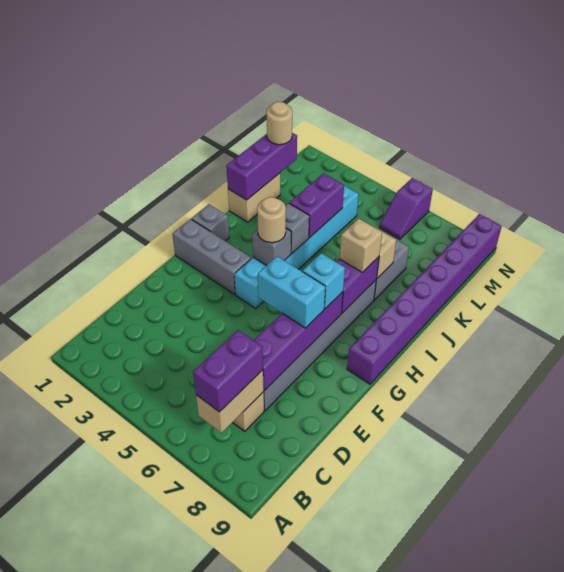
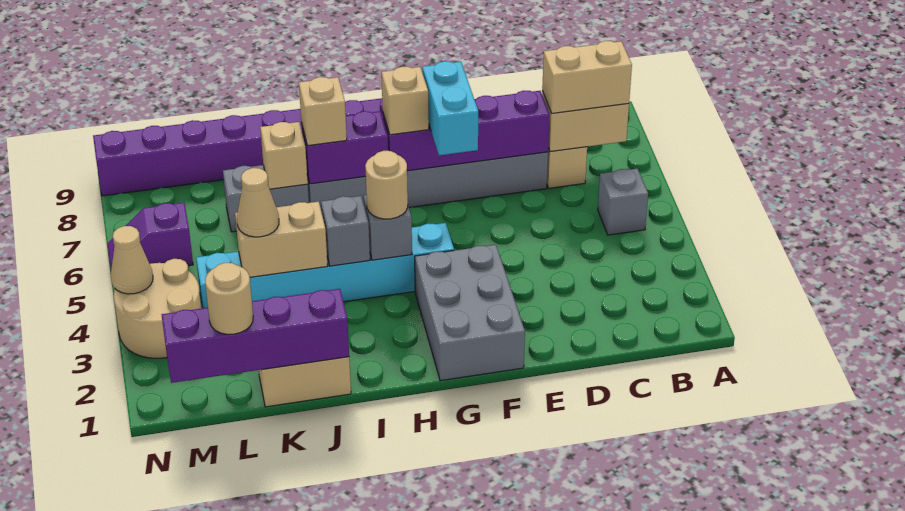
purple 1x2 brick [193,330,263,412] -> tan 1x2 brick [542,41,632,113]
grey 1x3 brick [172,219,251,294] -> grey 2x3 brick [415,245,525,381]
cyan 1x1 brick [302,253,345,309] -> tan 1x1 brick [381,67,429,135]
grey 1x1 brick [191,204,229,241] -> grey 1x1 brick moved to [598,168,648,235]
purple 1x3 brick [226,133,297,200] -> purple 1x4 brick [162,289,349,383]
purple 1x2 brick [289,173,344,238] -> tan 1x2 brick [235,202,328,277]
none -> tan 1x1 cone [237,168,279,237]
none -> tan 2x2 round brick [114,259,201,358]
purple 1x2 slope [379,178,433,239] -> purple 1x2 slope turned to [108,203,193,269]
none -> tan 1x1 cone [111,226,153,294]

